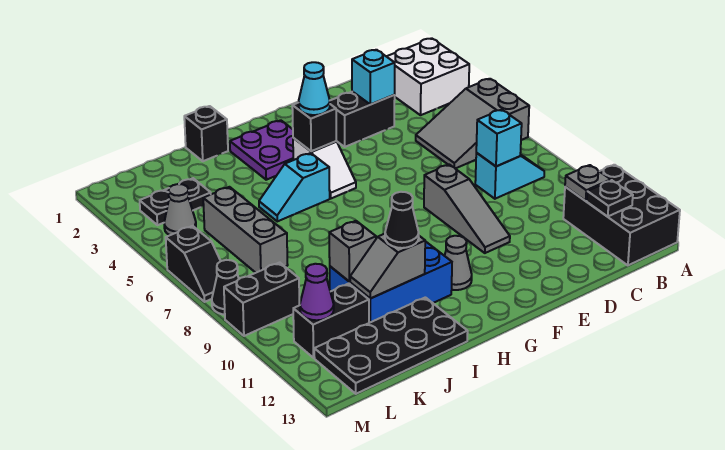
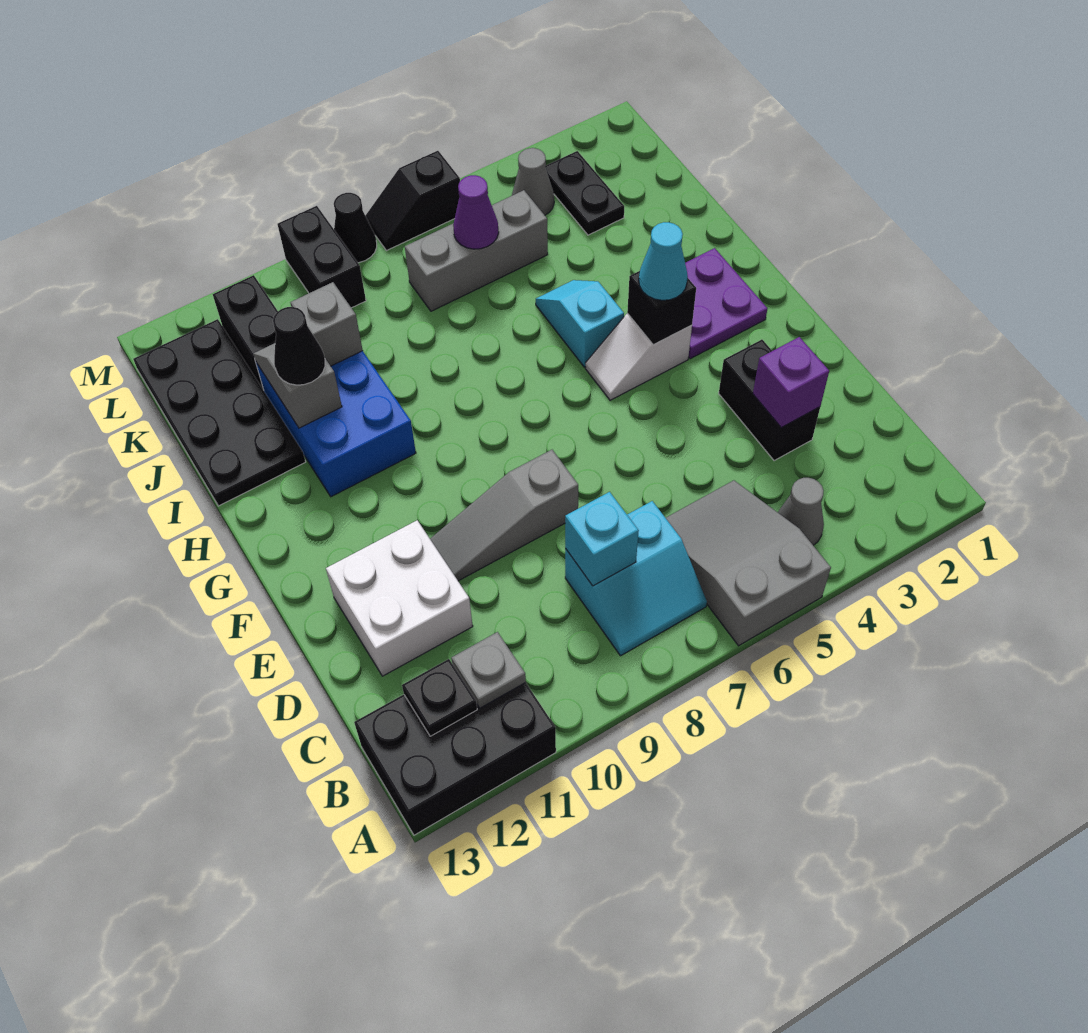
white 2x2 brick [386,38,469,115] -> white 2x2 brick moved to [326,520,473,676]
cyan 1x2 slope [475,153,544,199] -> cyan 2x2 slope [565,501,707,656]
cyan 1x1 brick [352,50,395,104] -> purple 1x1 brick [753,337,829,428]
grey 1x1 cone [445,236,472,290] -> grey 1x1 cone moved to [778,478,824,545]
black 1x1 brick [184,106,228,161] -> none
purple 1x1 cone [300,264,334,320] -> purple 1x1 cone moved to [453,175,499,249]

